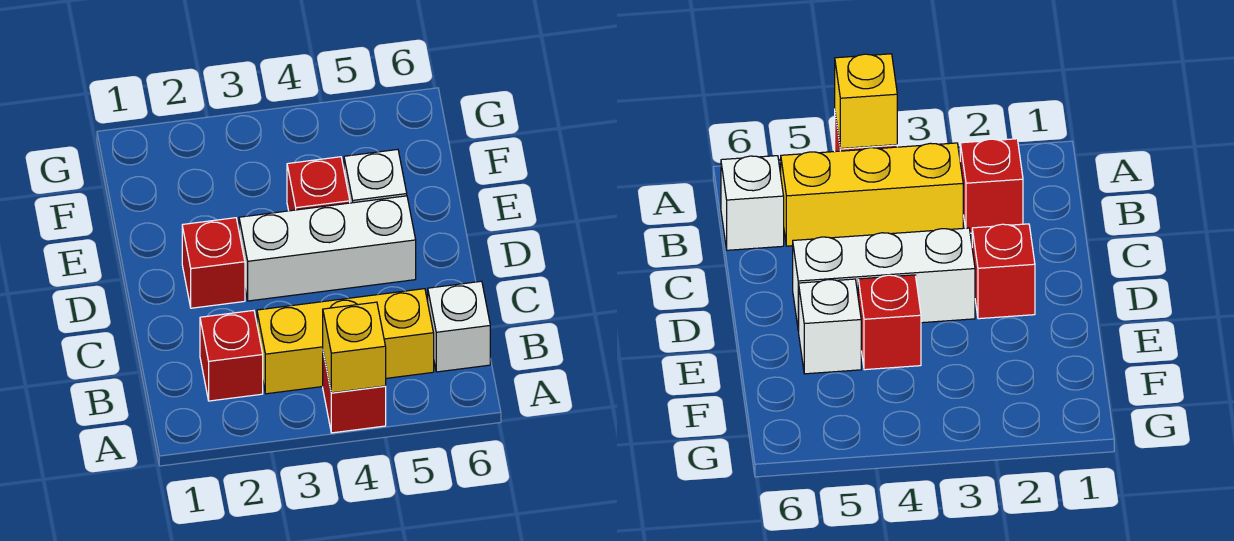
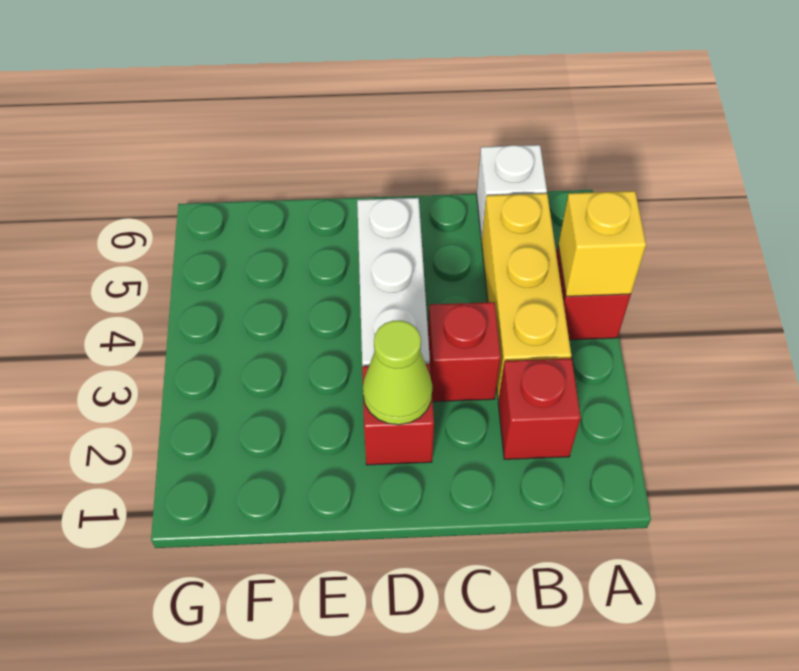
none -> lime 1x1 cone [363,320,432,425]
red 1x1 brick [287,157,350,211] -> red 1x1 brick moved to [428,302,501,402]
white 1x1 brick [344,149,407,203] -> none

